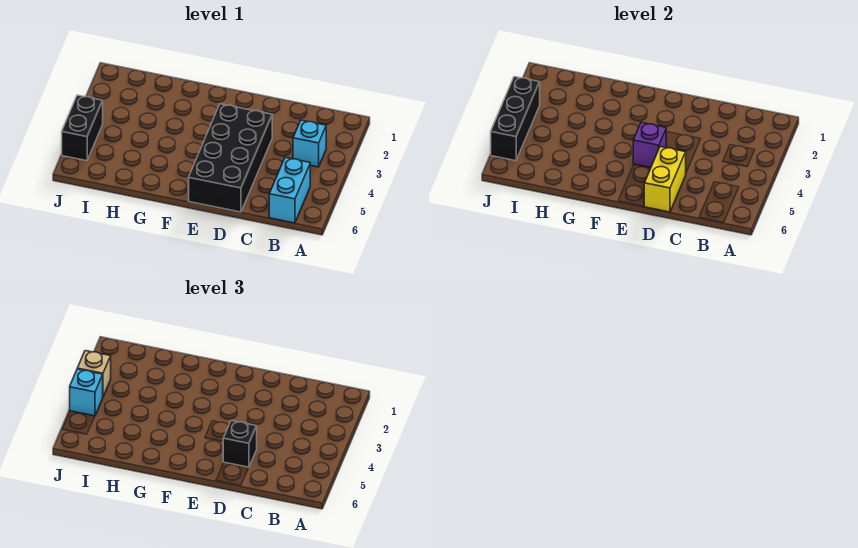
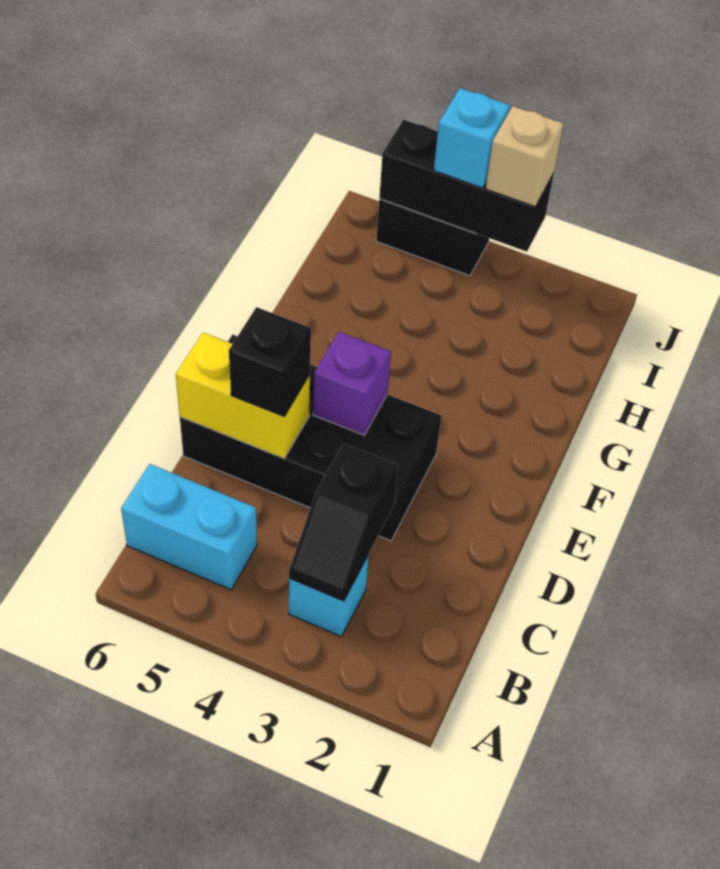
none -> black 1x2 slope [289,443,398,601]

